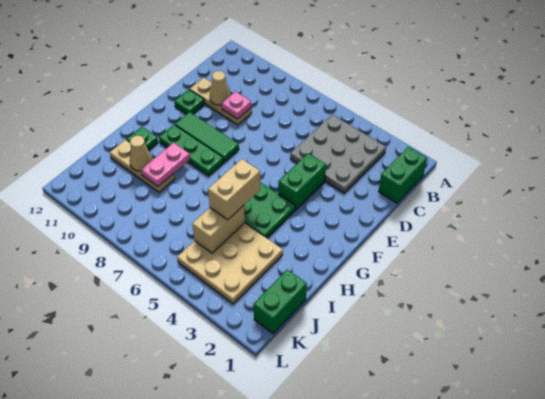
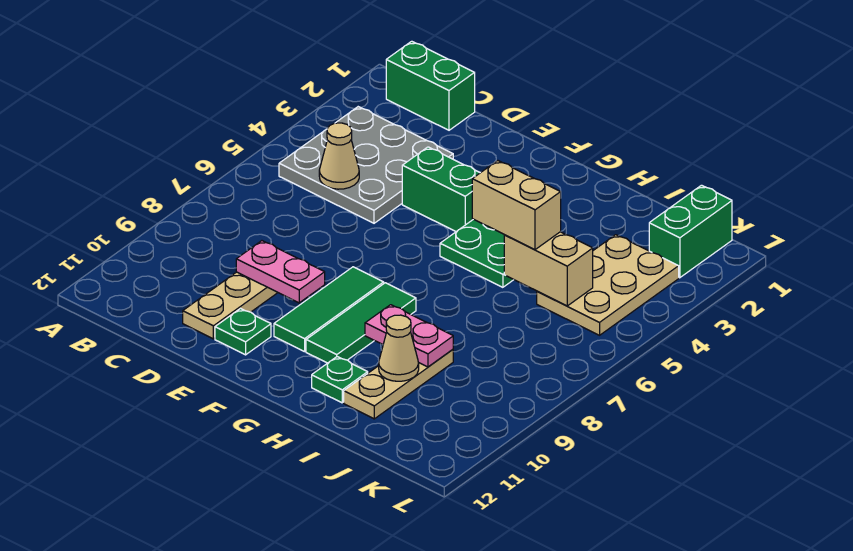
pink 1x1 plate [221,92,252,119] -> pink 1x2 plate [236,241,325,303]
tan 1x1 cone [210,71,230,105] -> tan 1x1 cone moved to [319,123,359,189]
green 1x3 plate [159,125,224,176] -> green 1x3 tile [306,283,416,363]
tan 3x3 plate [177,223,283,304] -> tan 2x3 plate [537,235,679,335]
green 1x2 brick [253,270,307,334] -> green 1x2 brick turned to [649,185,732,278]

